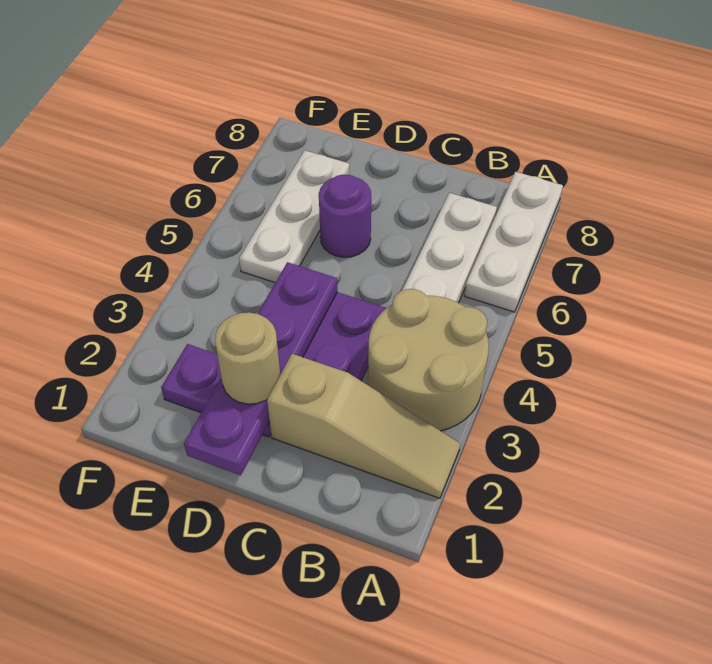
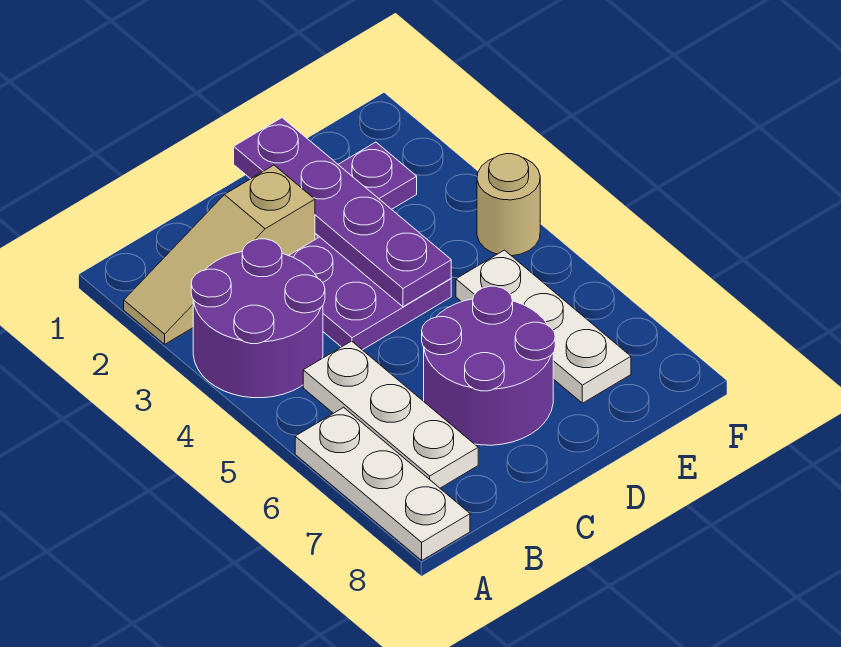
tan 2x2 round brick [368,289,489,431] -> purple 2x2 round brick [191,239,325,398]
tan 1x1 round brick [215,312,280,404] -> tan 1x1 round brick moved to [477,154,540,256]
purple 1x1 round brick [319,175,371,257] -> purple 2x2 round brick [422,286,555,445]

